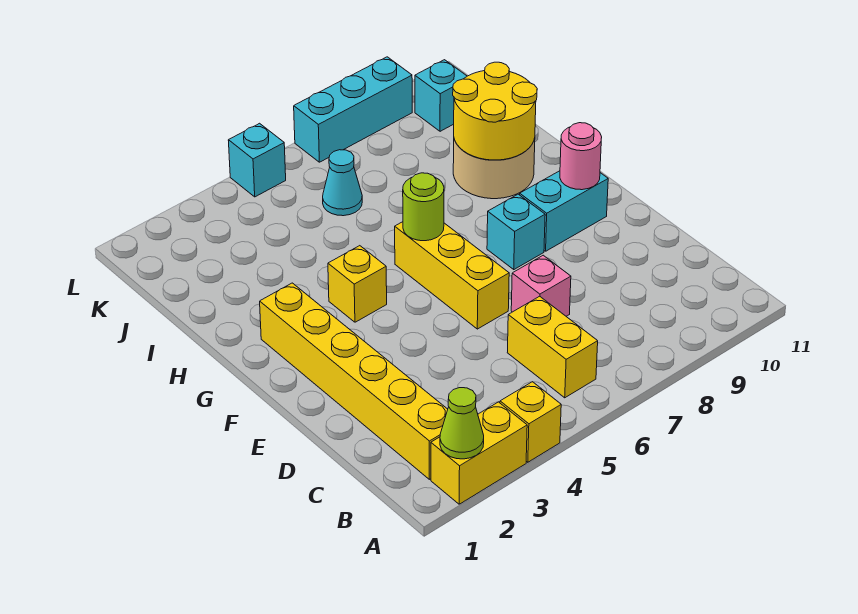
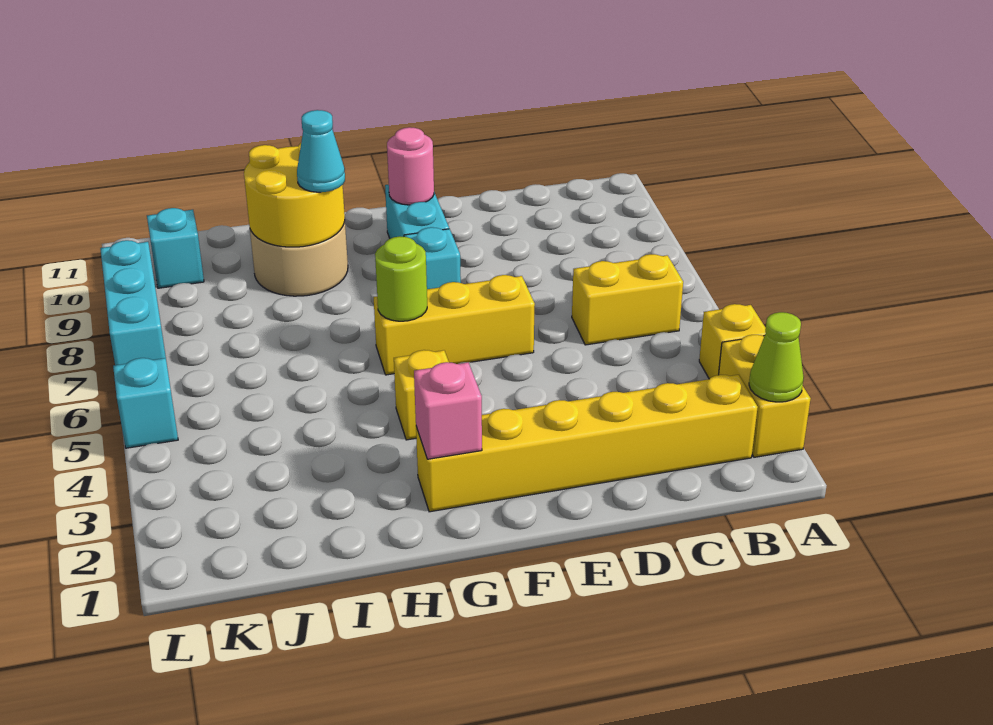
pink 1x1 brick [511,255,571,316] -> pink 1x1 brick moved to [414,362,482,459]
cyan 1x1 cone [323,150,362,216] -> cyan 1x1 cone moved to [297,110,345,192]

